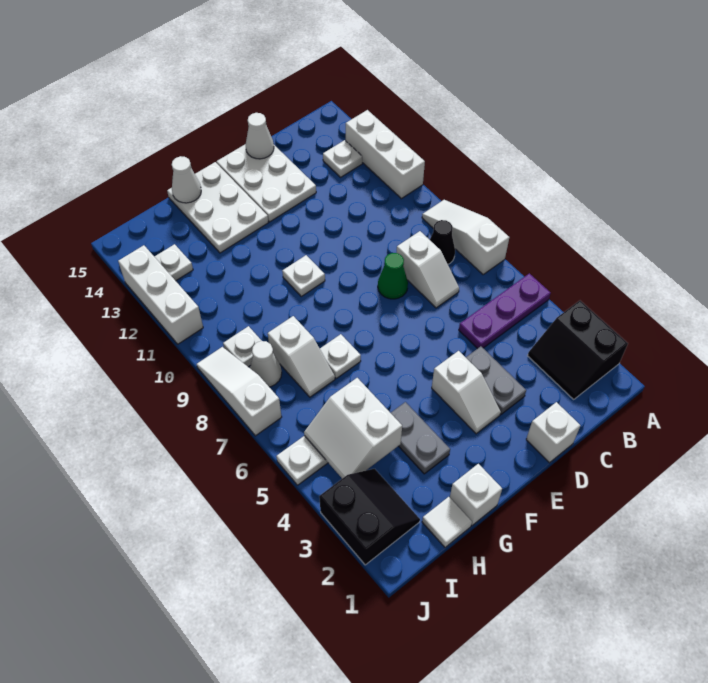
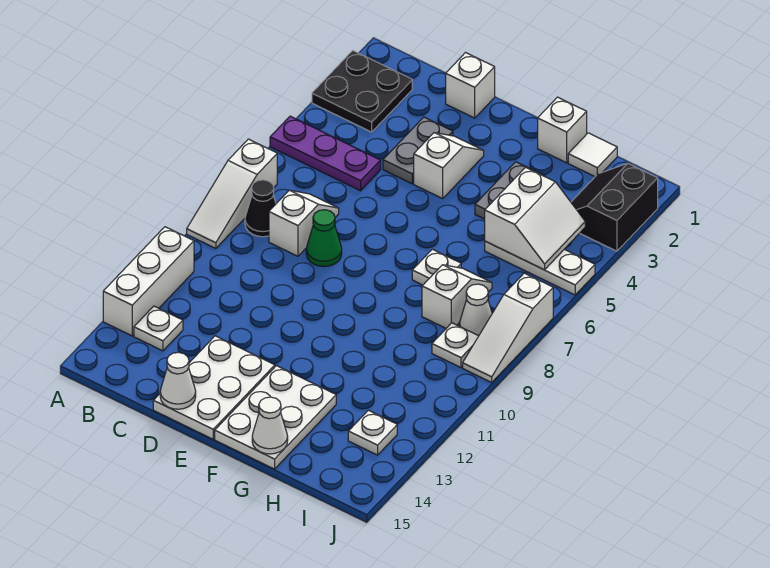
black 2x2 slope [528,301,628,400] -> black 2x2 plate [312,51,412,132]
white 1x1 plate [282,255,325,296] -> none
white 1x3 brick [118,245,203,344] -> none

